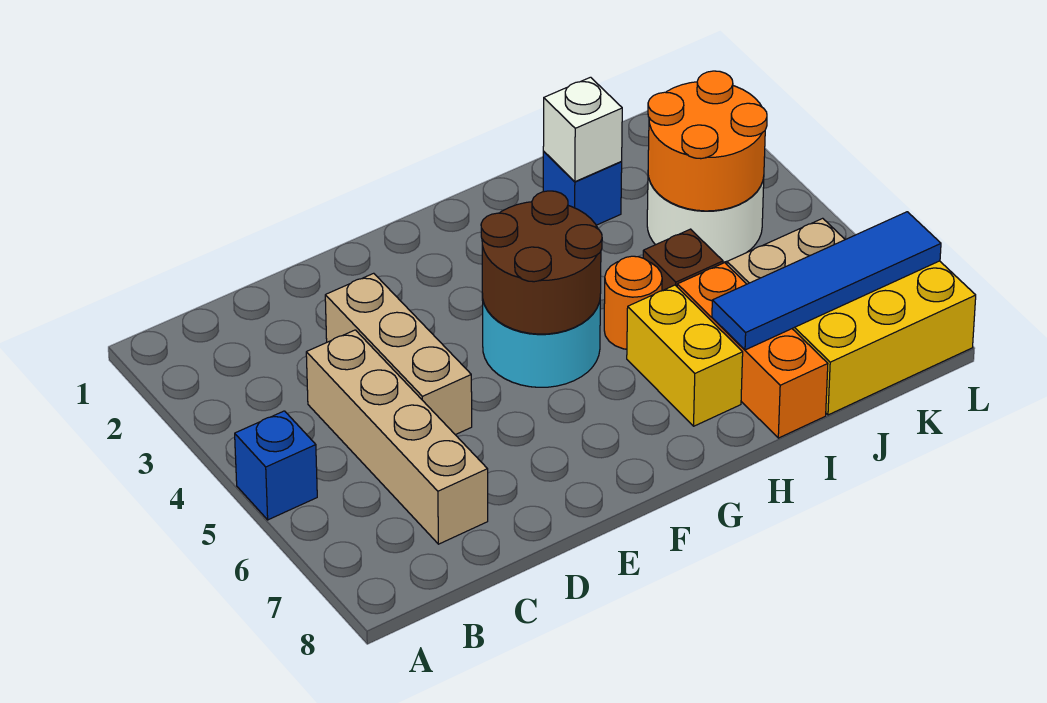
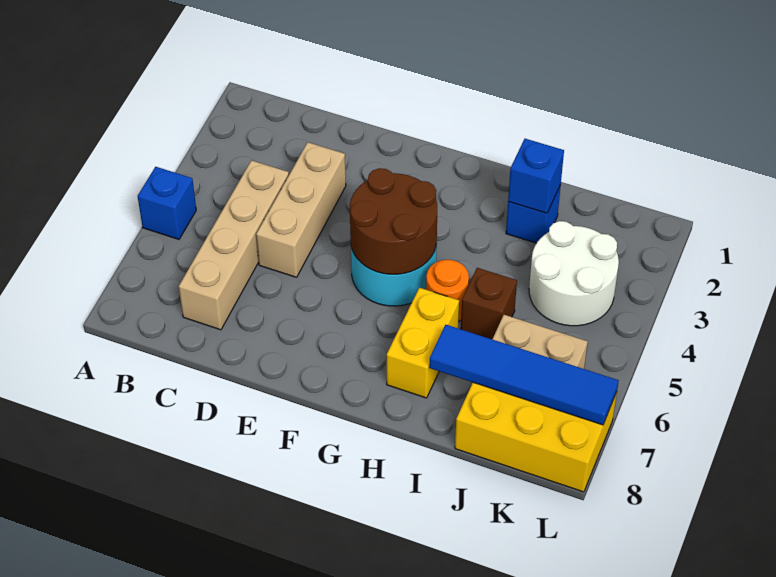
white 1x1 brick [543,77,622,182] -> blue 1x1 brick [508,139,564,213]
orange 1x3 brick [677,263,828,438] -> none
orange 2x2 round brick [648,71,767,211] -> none

